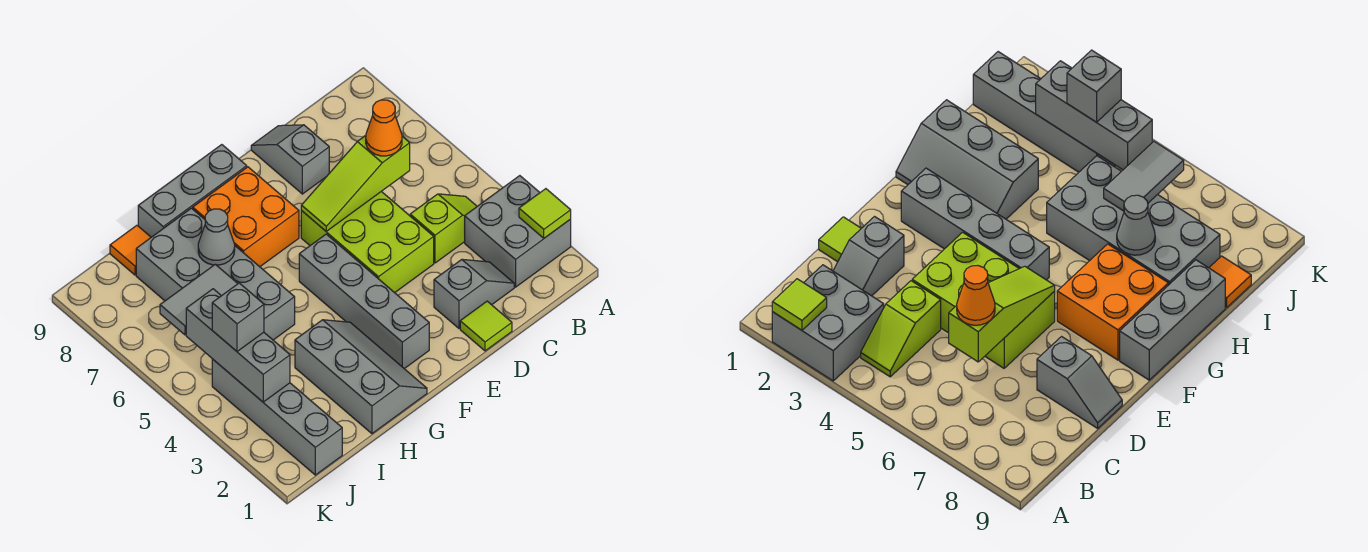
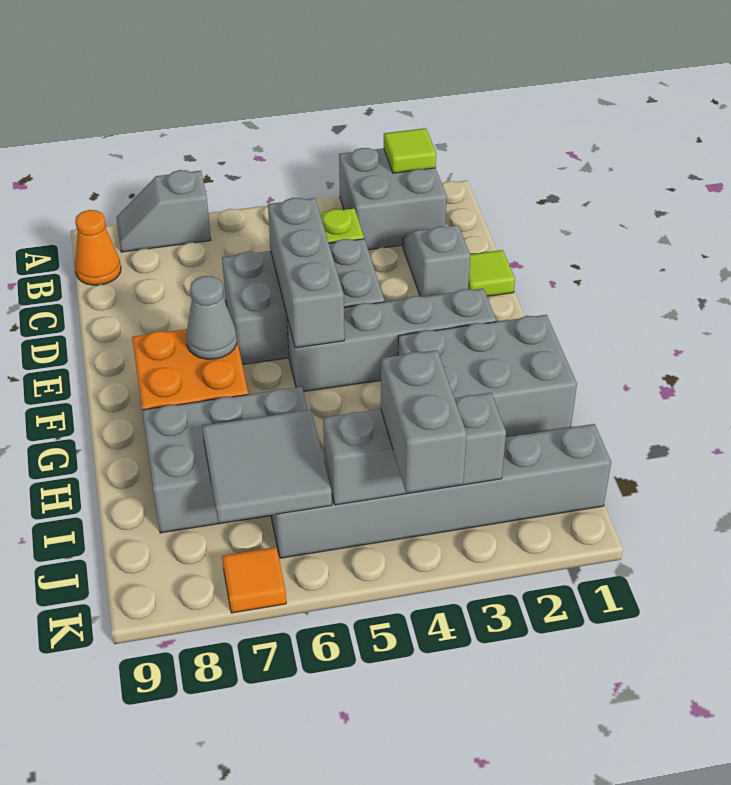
lime 1x3 slope [301,136,410,231] -> none
orange 1x1 cone [366,100,402,156] -> orange 1x1 cone moved to [75,210,121,285]
lime 2x3 brick [301,192,434,293] -> grey 2x3 brick [222,239,385,364]
grey 1x2 slope [251,125,329,194] -> grey 1x2 slope moved to [116,170,211,252]
grey 1x3 brick [138,145,247,237] -> grey 1x3 brick moved to [268,198,344,348]
grey 2x3 slope [295,320,427,434] -> grey 2x3 brick [398,315,577,437]
grey 2x4 brick [136,208,295,340] -> grey 2x3 brick [142,387,308,533]
grey 1x1 cone [198,209,235,265] -> grey 1x1 cone moved to [186,276,237,359]
grey 1x2 tile [160,264,238,335] -> grey 2x2 tile [202,410,332,523]
orange 1x1 tile [110,225,151,275] -> orange 1x1 tile moved to [222,547,286,613]
grey 1x4 brick [212,359,342,475] -> grey 1x6 brick [271,424,611,558]
grey 1x1 brick [212,283,264,351] -> grey 1x2 brick [381,350,467,493]

